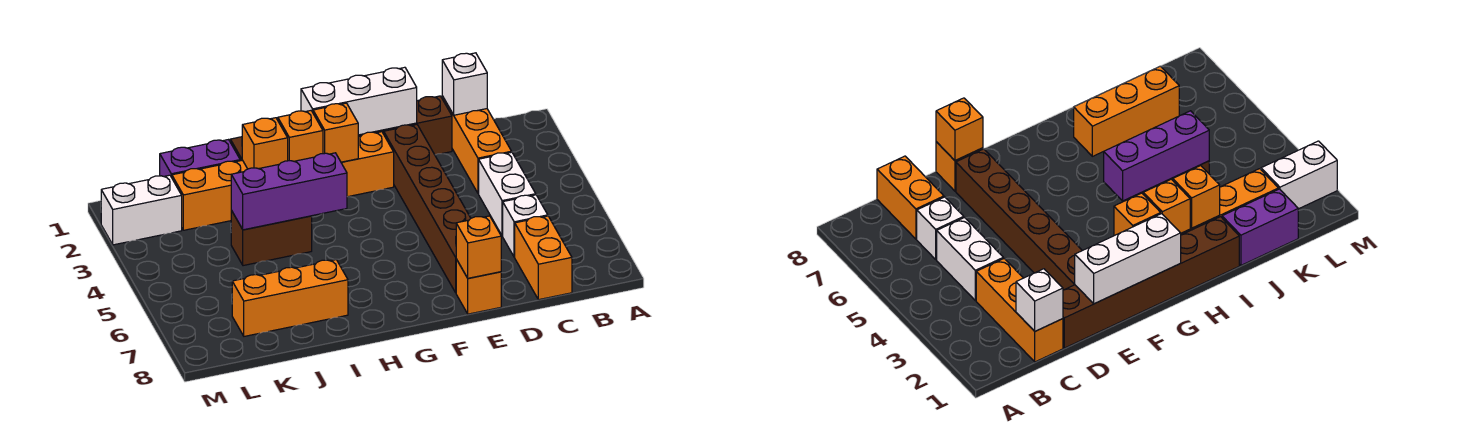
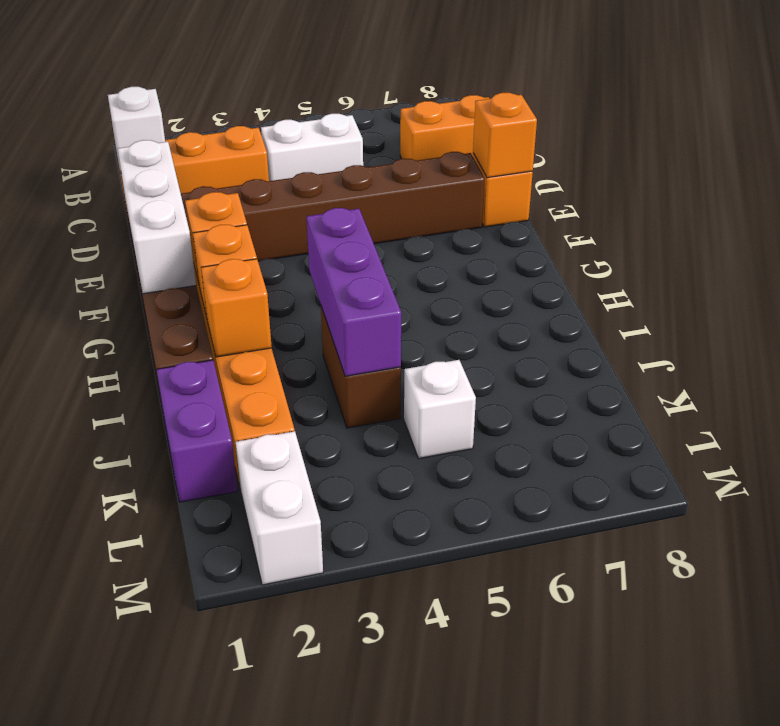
white 1x1 brick [503,195,548,257] -> white 1x1 brick moved to [404,360,476,459]
orange 1x3 brick [232,260,348,336] -> none

